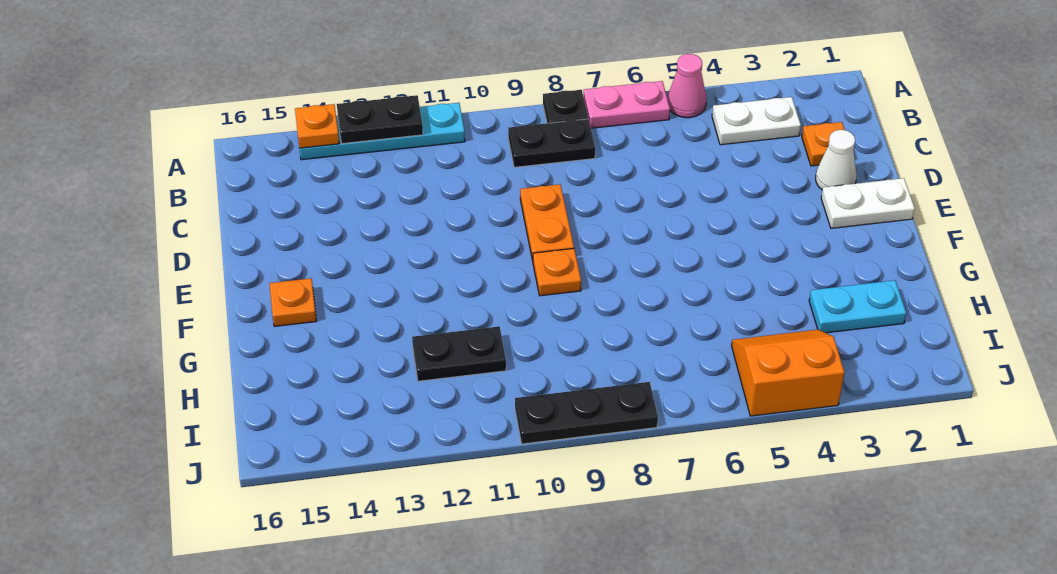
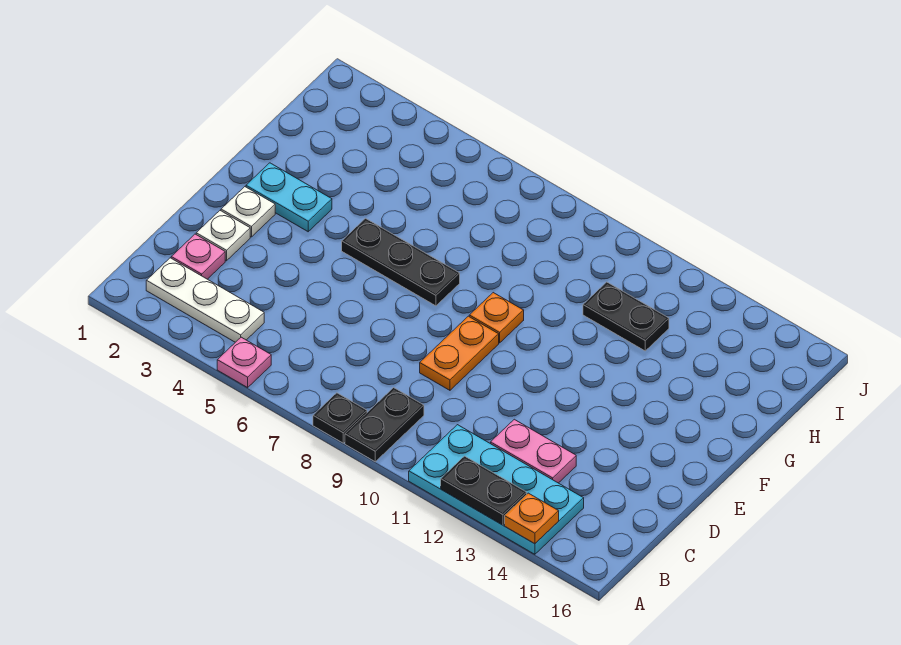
pink 1x1 cone [667,54,706,118] -> pink 1x1 plate [217,337,271,388]
pink 1x2 plate [584,81,670,128] -> pink 1x2 plate moved to [491,419,576,483]
cyan 1x4 plate [300,103,465,160] -> cyan 2x4 plate [409,425,584,554]
white 1x2 plate [712,97,801,145] -> white 1x3 plate [146,258,264,342]
black 1x2 plate [508,119,595,167] -> black 1x2 plate turned to [345,388,424,462]
orange 1x1 plate [802,122,845,166] -> pink 1x1 plate [171,234,225,279]
white 1x1 cone [816,130,857,190] -> white 1x1 plate [196,211,250,261]
white 1x2 plate [821,178,915,228] -> white 1x1 plate [221,187,275,237]
orange 1x1 plate [269,278,316,326] -> none
cyan 1x2 plate [809,280,906,333] -> cyan 1x2 plate moved to [246,163,332,232]
orange 2x2 slope [732,330,844,416] -> none
black 1x3 plate [515,382,658,444] -> black 1x3 plate moved to [342,218,460,306]

